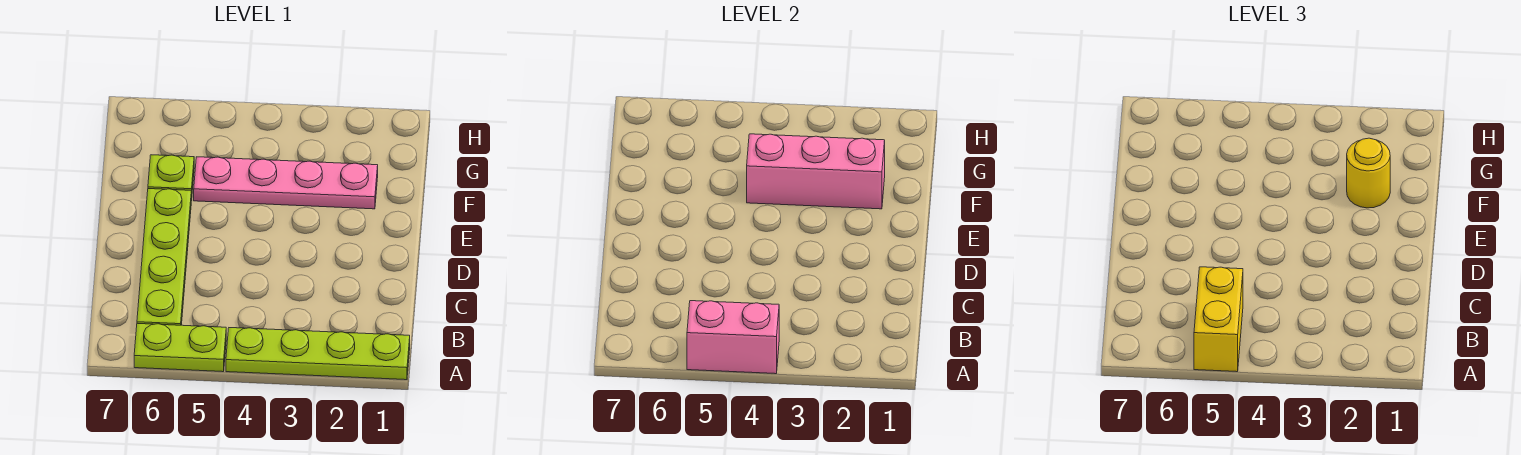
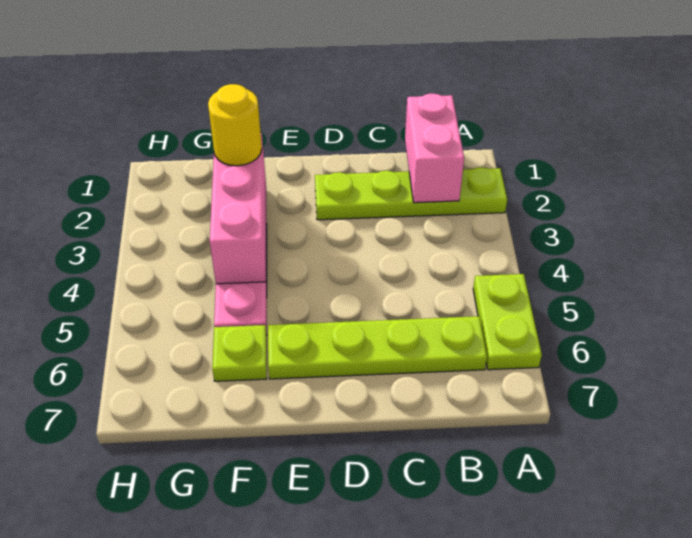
lime 1x4 plate [226,328,410,380] -> lime 1x4 plate turned to [315,167,507,220]
pink 1x2 brick [687,301,779,374] -> pink 1x2 brick moved to [405,94,464,203]
yellow 1x2 brick [1194,267,1243,372] -> none

